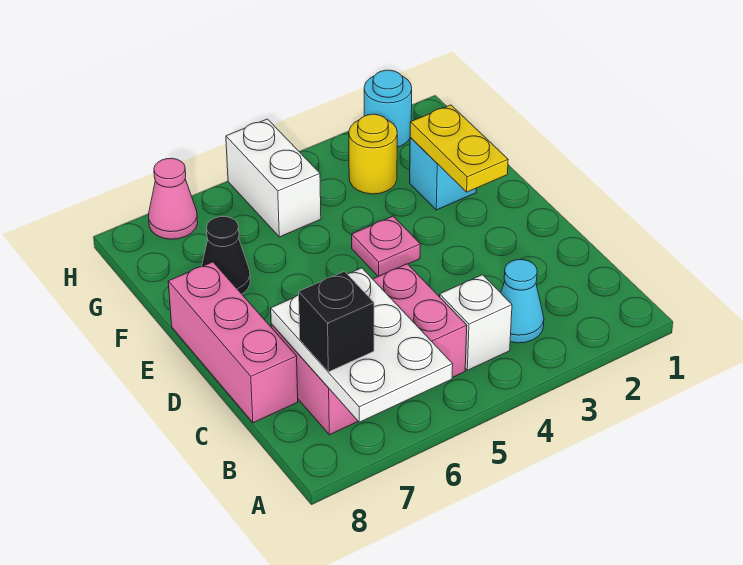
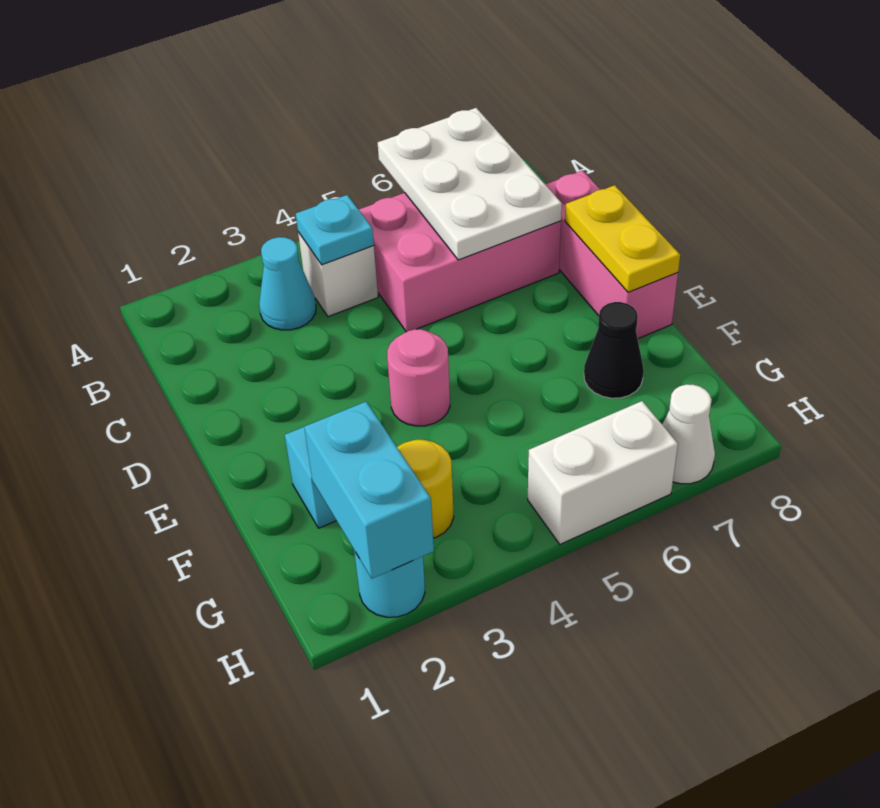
none -> cyan 1x1 plate [296,195,374,265]
black 1x1 brick [299,271,374,372] -> none
yellow 1x2 plate [410,105,508,192] -> yellow 1x2 plate moved to [565,185,680,292]
pink 1x1 plate [352,216,420,276] -> pink 1x1 round brick [387,329,450,426]
none -> cyan 1x2 brick [304,402,434,579]
white 1x2 brick [226,119,321,237] -> white 1x2 brick turned to [528,401,678,544]
pink 1x1 cone [149,158,198,239] -> white 1x1 cone [662,384,715,484]

